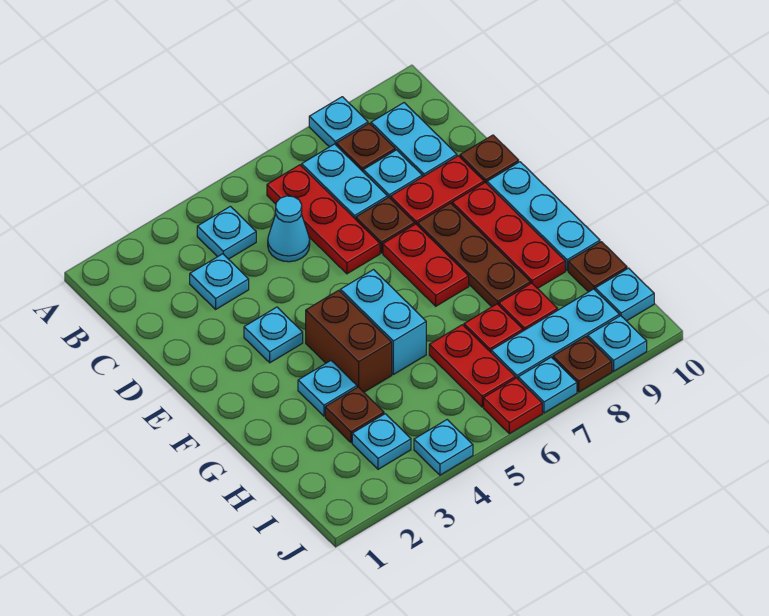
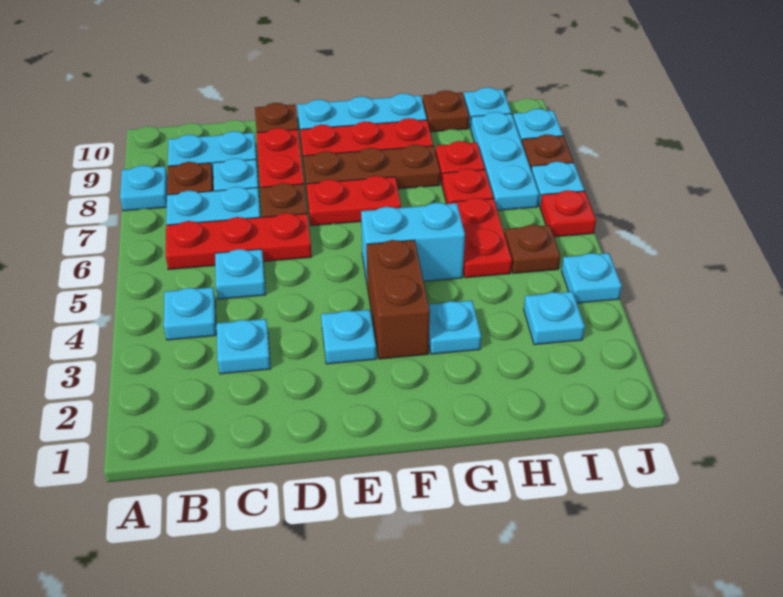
cyan 1x1 cone [268,196,310,262] -> cyan 1x1 plate [215,249,266,299]
brown 1x2 brick [306,290,392,392] -> brown 1x2 brick turned to [367,240,430,359]
brown 1x1 plate [325,387,384,443] -> brown 1x1 plate moved to [505,225,560,274]
red 1x2 plate [429,325,515,407] -> red 1x2 plate turned to [450,198,512,278]

